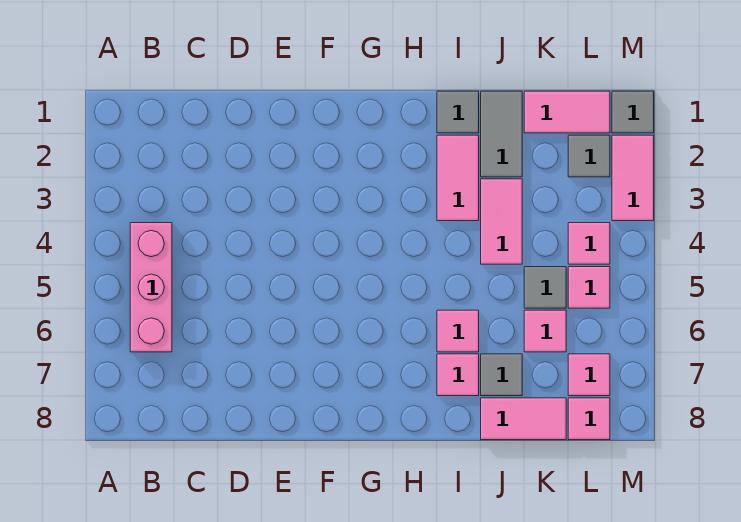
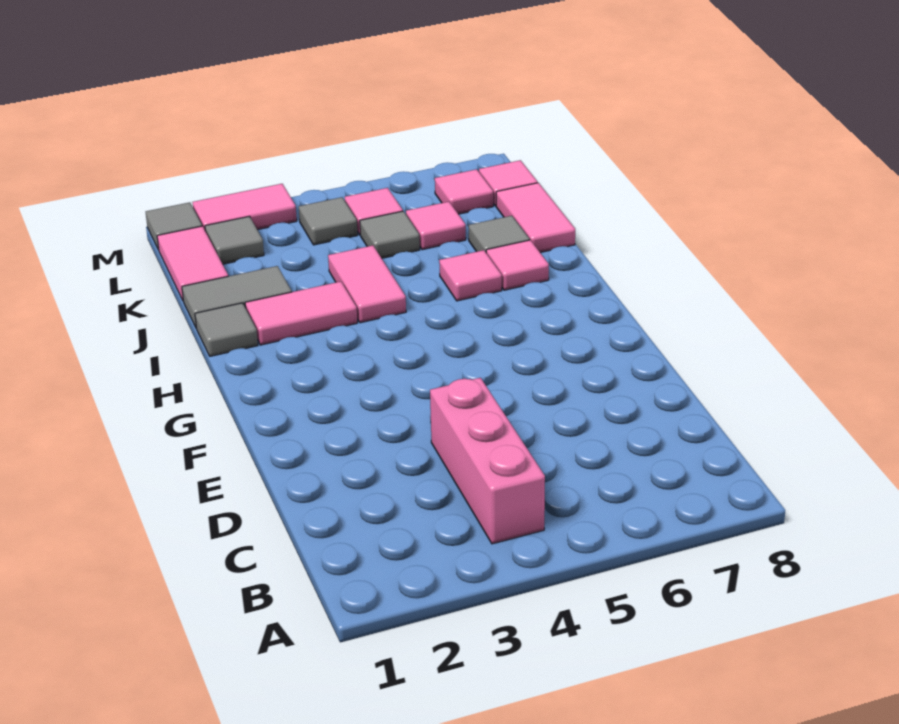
pink 1x3 brick [130,223,172,352] -> pink 1x3 brick turned to [430,378,545,544]
pink 1x2 tile [481,179,522,264] -> pink 1x2 tile turned to [328,245,406,323]
pink 1x1 tile [568,223,610,264] -> grey 1x1 tile [299,197,358,245]

